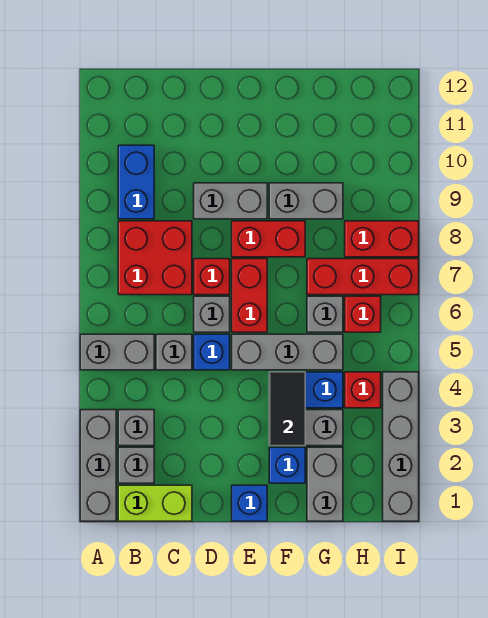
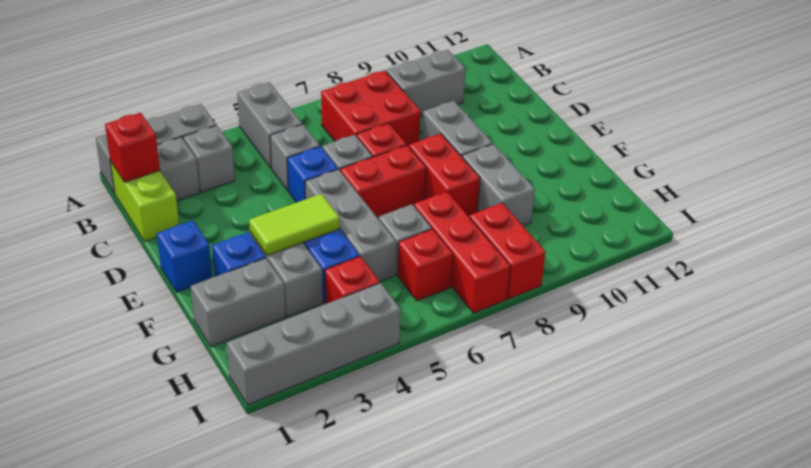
none -> red 1x1 brick [105,113,160,182]
blue 1x2 brick [118,145,154,219] -> grey 1x2 brick [386,50,466,117]
black 1x2 tile [269,372,305,446] -> lime 1x2 tile [249,194,340,256]

